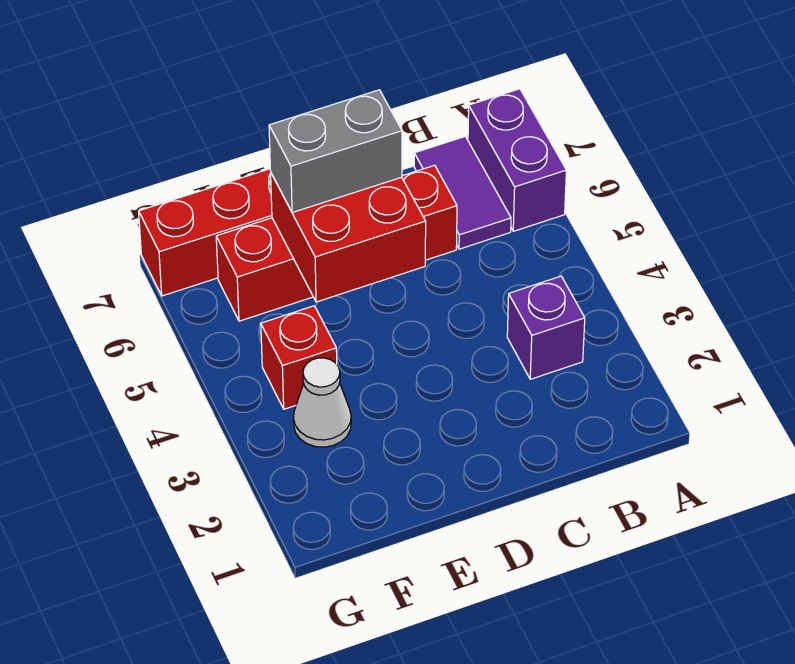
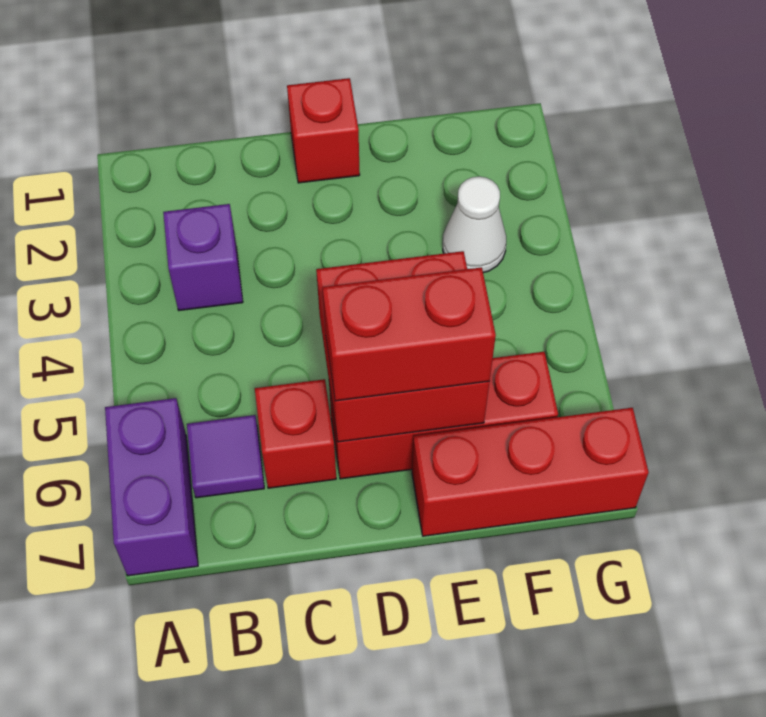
purple 1x2 tile [414,136,511,249] -> purple 1x1 tile [187,415,264,498]
grey 1x2 brick [269,90,402,213] -> red 1x2 brick [323,267,496,401]
red 1x1 brick [261,306,337,409] -> red 1x1 brick moved to [287,78,360,183]

